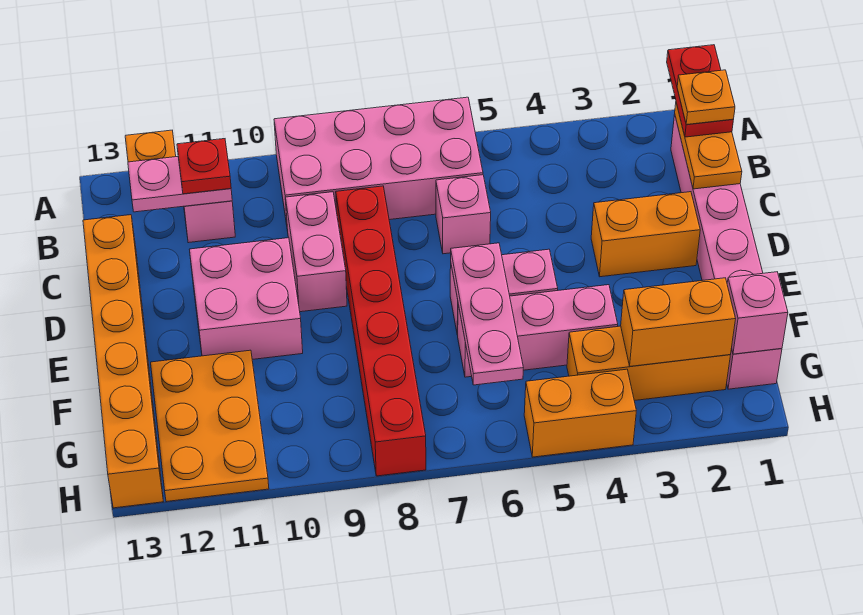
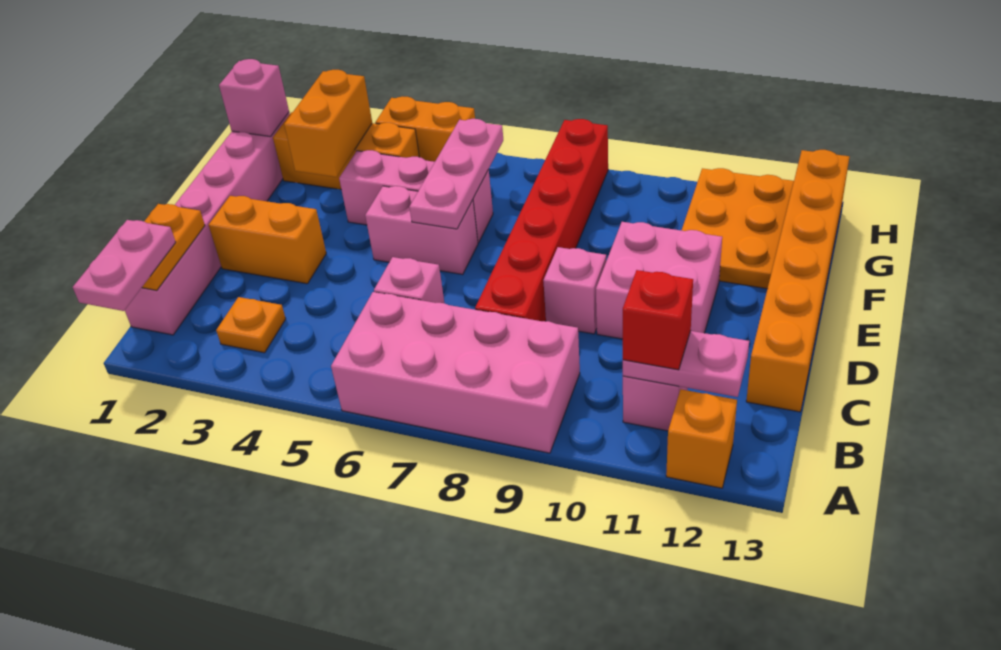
red 1x2 plate [667,45,733,137] -> pink 1x2 plate [73,220,176,311]
orange 1x1 plate [677,70,735,125] -> orange 1x1 plate moved to [216,297,286,353]
red 1x1 plate [177,139,231,194] -> red 1x1 brick [623,270,693,370]
pink 1x2 brick [285,192,347,312] -> pink 1x1 brick [543,247,606,334]
orange 1x2 brick [621,278,735,366] -> orange 1x2 brick turned to [284,70,372,177]

